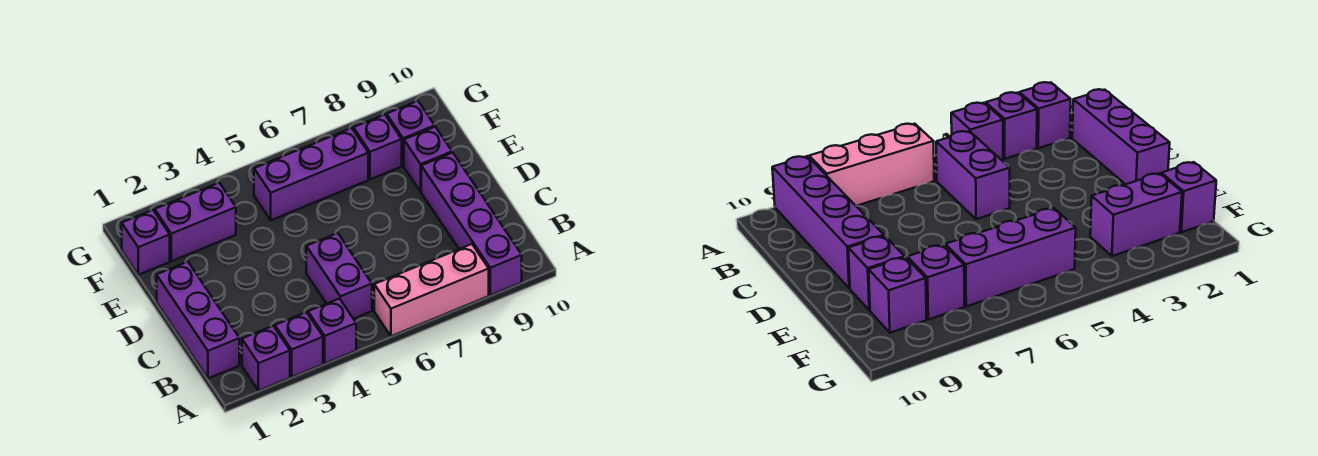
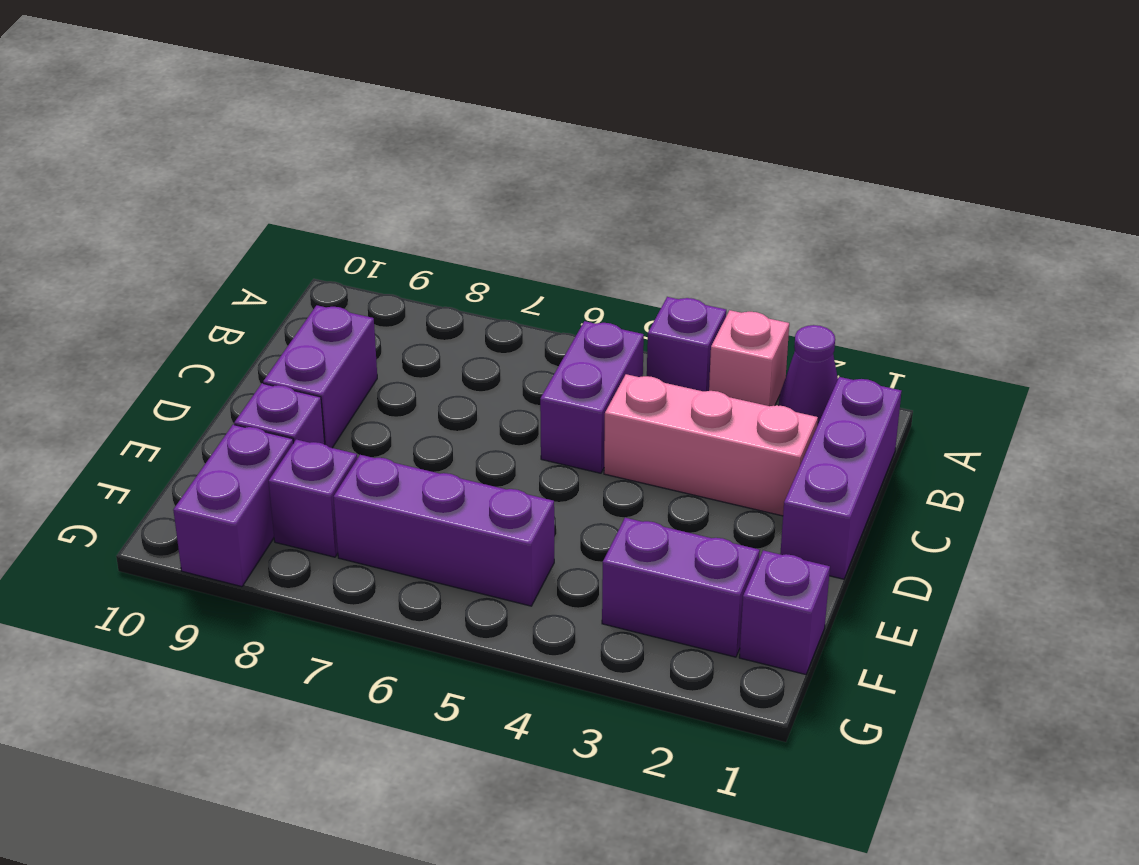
purple 1x1 brick [242,326,290,391] -> purple 1x1 cone [779,325,838,426]
purple 1x1 brick [275,312,323,377] -> pink 1x1 brick [709,310,789,406]
pink 1x3 brick [374,244,489,336] -> pink 1x3 brick moved to [604,374,818,516]
purple 1x4 brick [421,153,522,295] -> purple 1x2 brick [263,305,377,448]
purple 1x1 brick [387,101,435,166] -> purple 1x2 brick [173,425,293,587]

